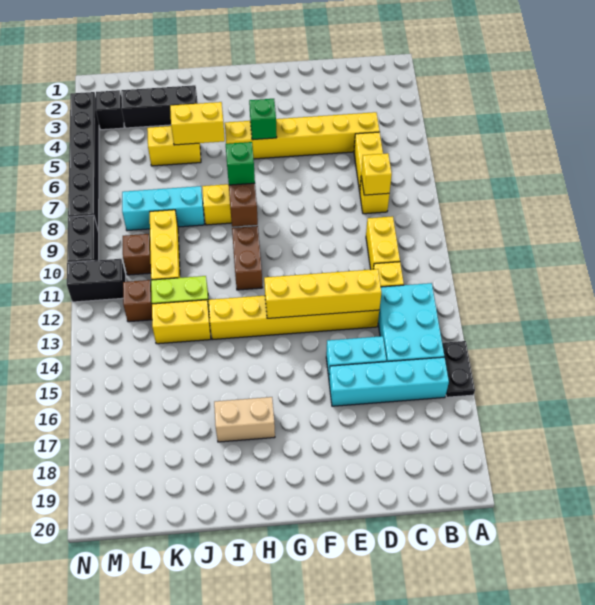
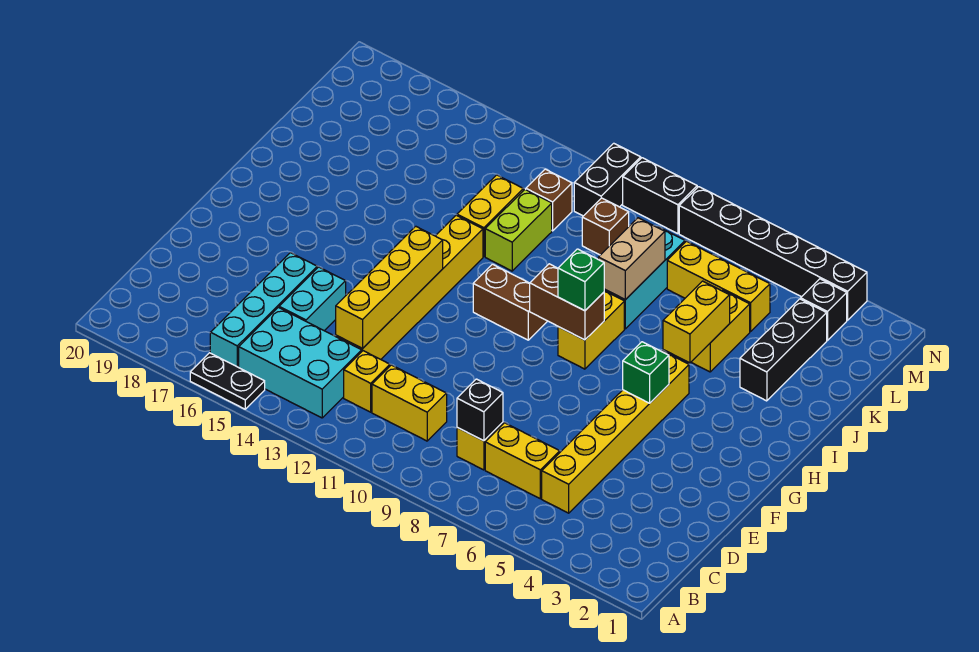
yellow 1x1 brick [361,153,392,195] -> black 1x1 brick [457,379,503,441]
tan 1x2 brick [214,397,275,442] -> tan 1x2 brick moved to [598,218,665,300]
yellow 1x3 brick [150,210,180,280] -> yellow 1x3 brick moved to [667,241,770,332]

